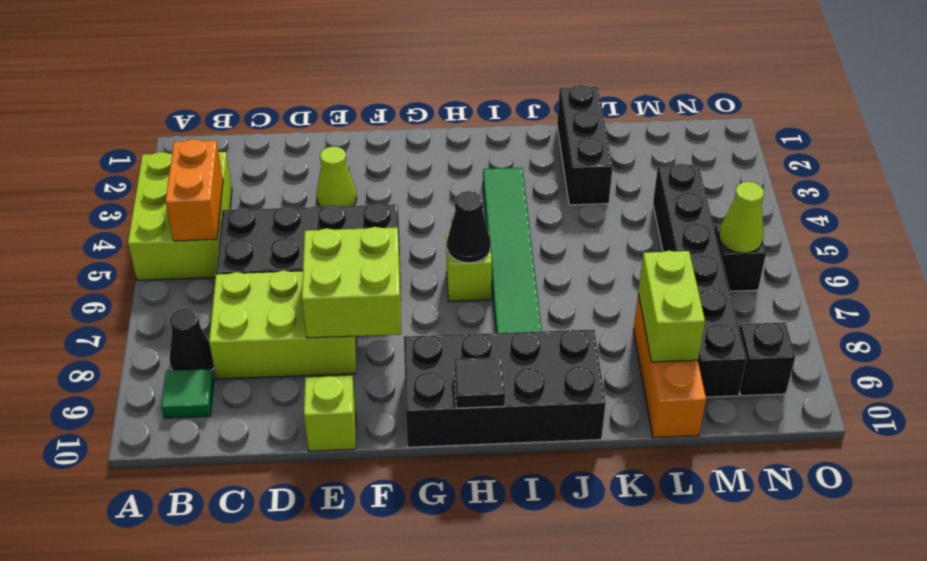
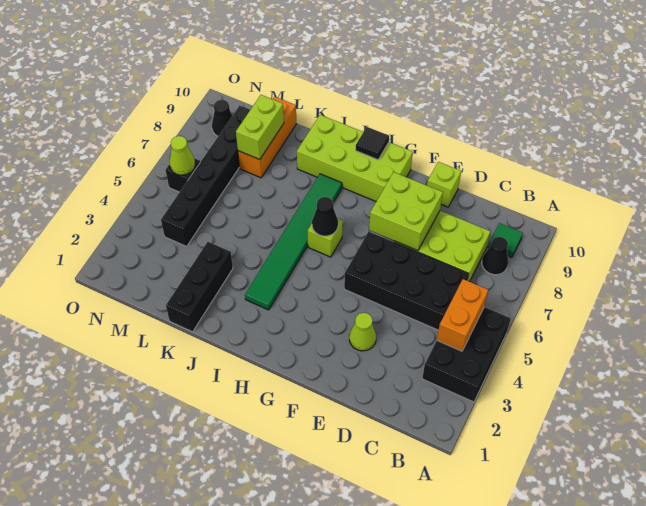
lime 2x3 brick [128,152,232,280] -> black 2x3 brick [422,307,511,402]
black 2x4 brick [404,329,606,447] -> lime 2x4 brick [297,115,413,201]
black 1x1 brick [739,322,795,396] -> black 1x1 cone [212,100,232,136]

